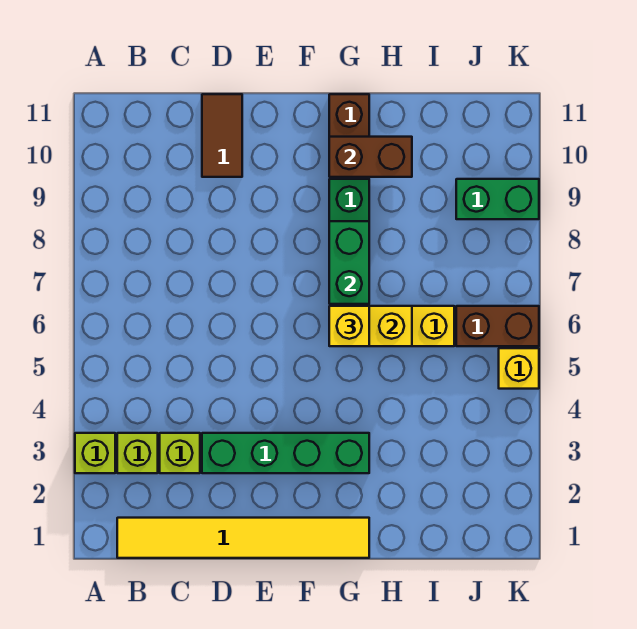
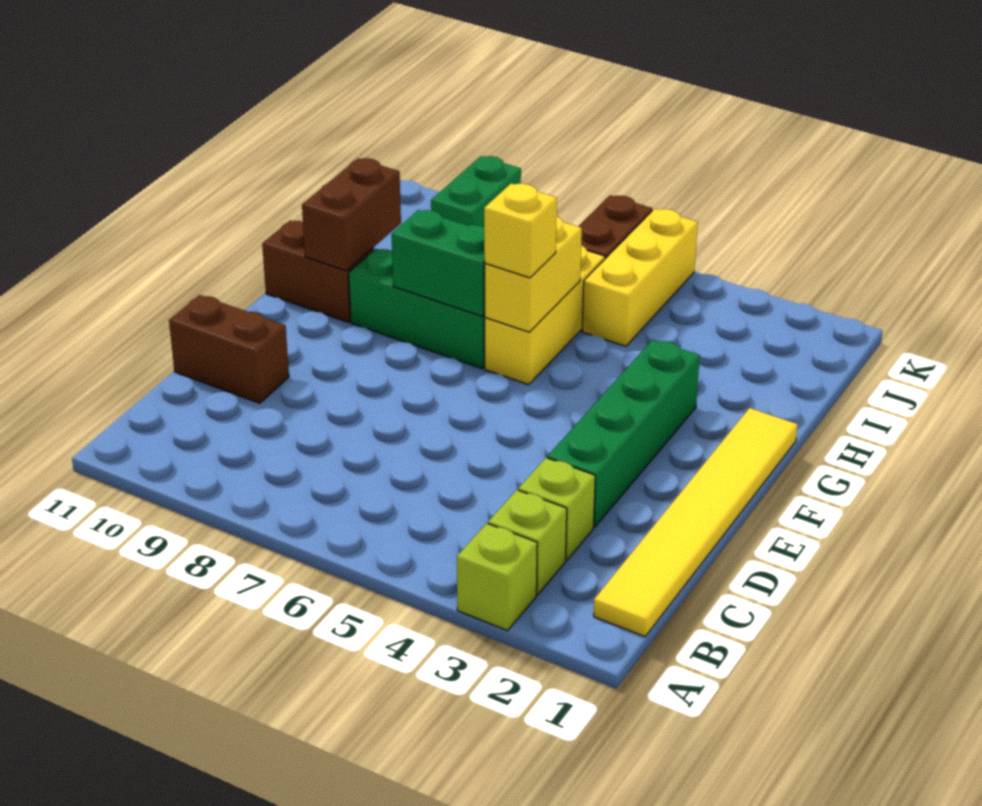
brown 1x2 tile [202,94,242,177] -> brown 1x2 brick [169,295,289,403]
yellow 1x1 brick [499,348,539,389] -> yellow 1x3 brick [582,209,698,346]

